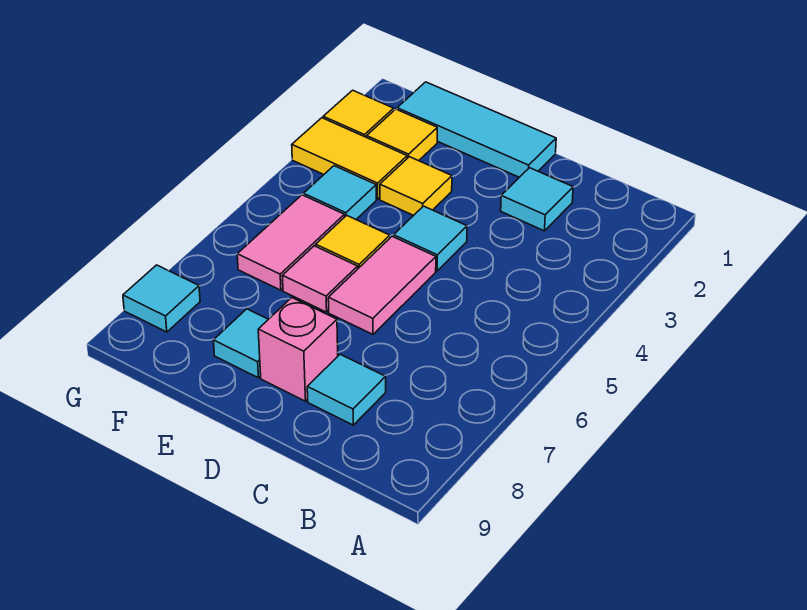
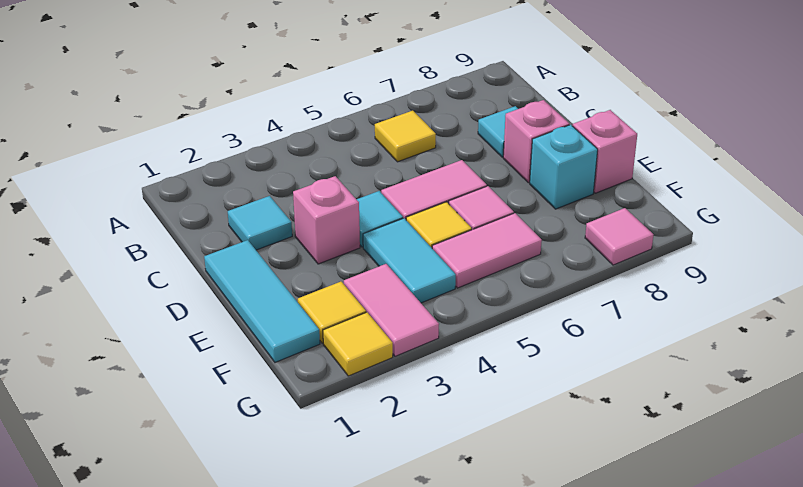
none -> pink 1x1 brick [293,176,360,264]
yellow 1x1 tile [380,157,452,215] -> yellow 1x1 tile moved to [375,111,436,162]
cyan 1x1 tile [214,309,268,378] -> cyan 1x1 brick [530,125,598,209]
none -> pink 1x1 brick [573,110,637,193]
yellow 1x2 tile [292,118,407,199] -> pink 1x2 tile [344,264,439,356]
cyan 1x1 tile [304,166,376,219] -> cyan 1x2 tile [363,218,456,303]
cyan 1x1 tile [123,265,200,332] -> pink 1x1 tile [585,208,653,265]

